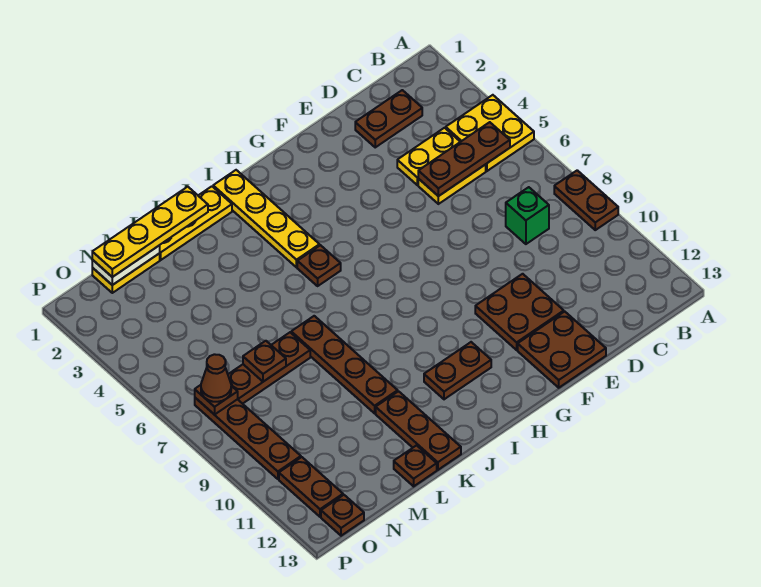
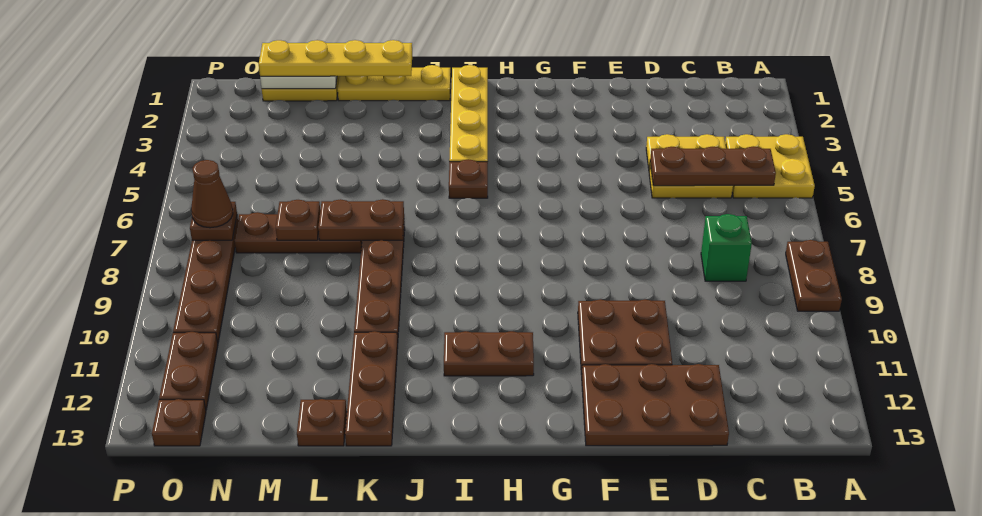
brown 1x2 plate [355,90,422,147] -> brown 1x2 plate moved to [318,199,404,240]
brown 2x2 plate [518,312,606,388] -> brown 2x3 plate [582,364,729,446]

